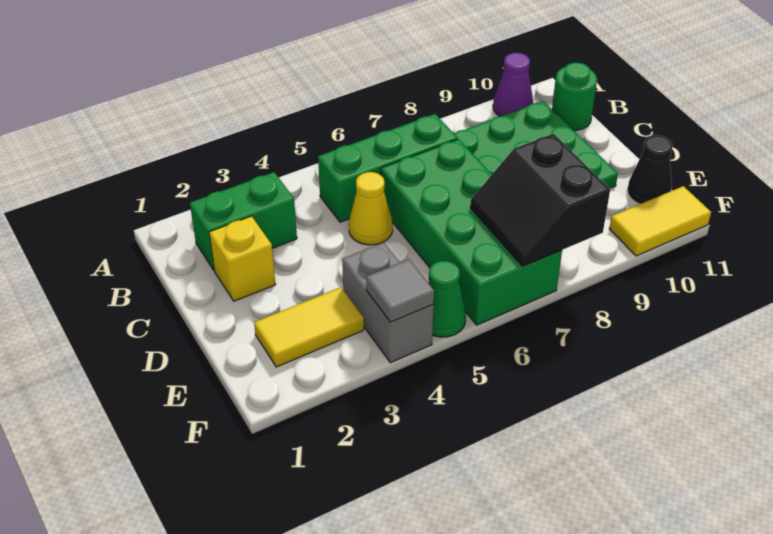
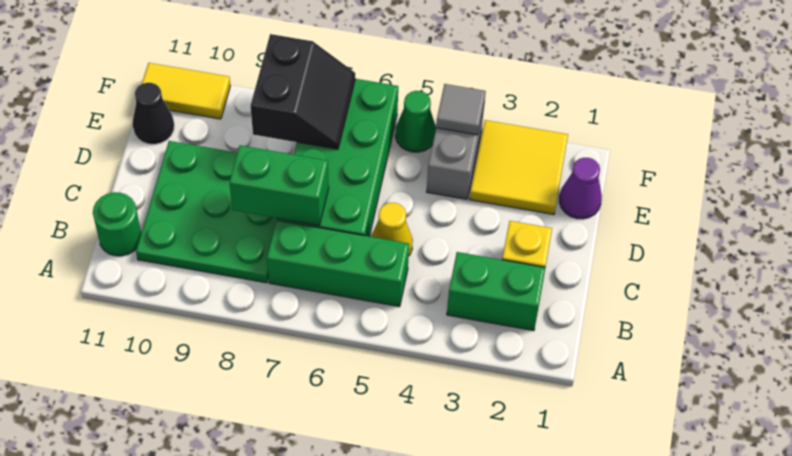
purple 1x1 cone [493,53,533,116] -> purple 1x1 cone moved to [559,158,602,219]
none -> green 1x2 brick [229,145,329,226]
yellow 1x2 tile [254,287,364,367] -> yellow 2x2 tile [470,120,568,215]

